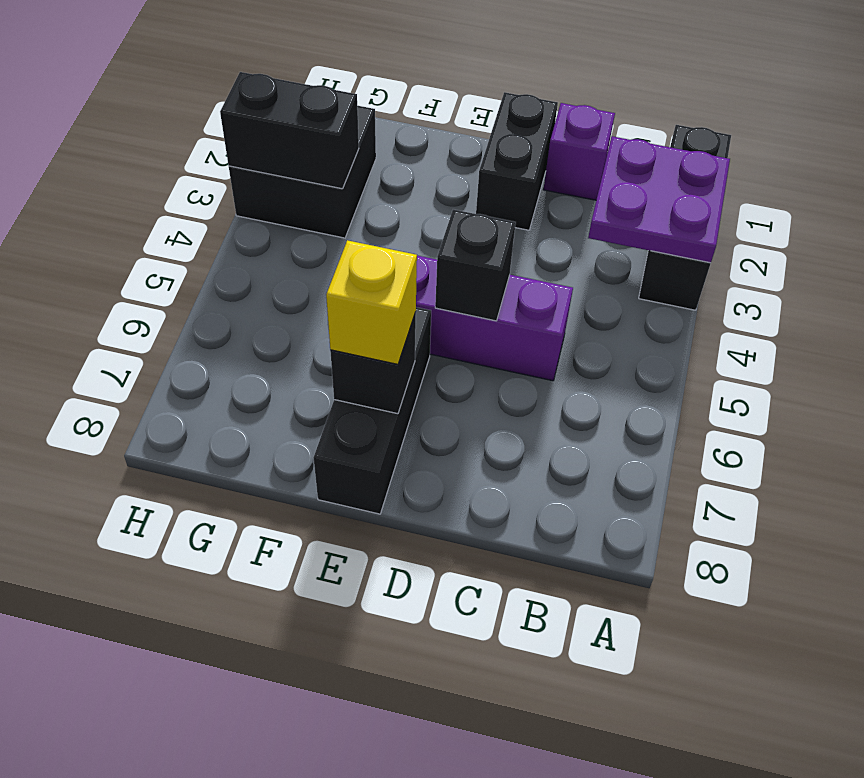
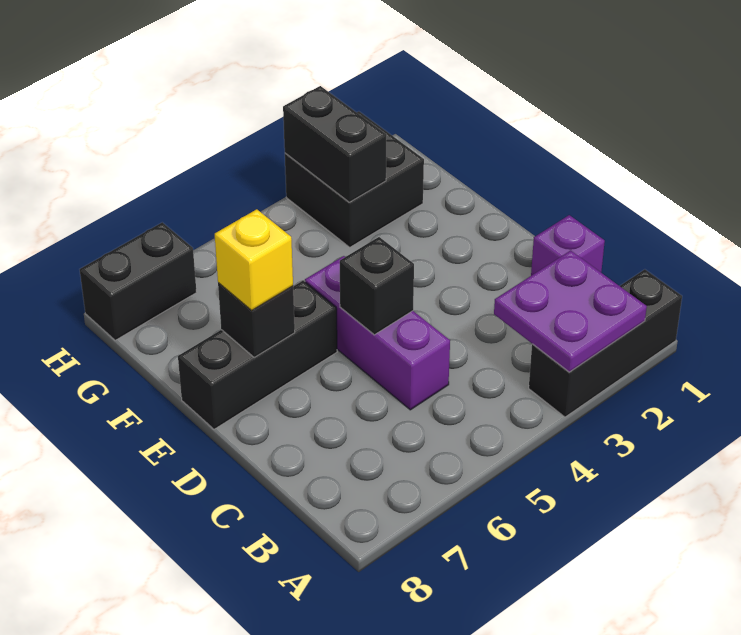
black 1x2 brick [476,92,558,230] -> black 1x2 brick moved to [80,222,197,340]

